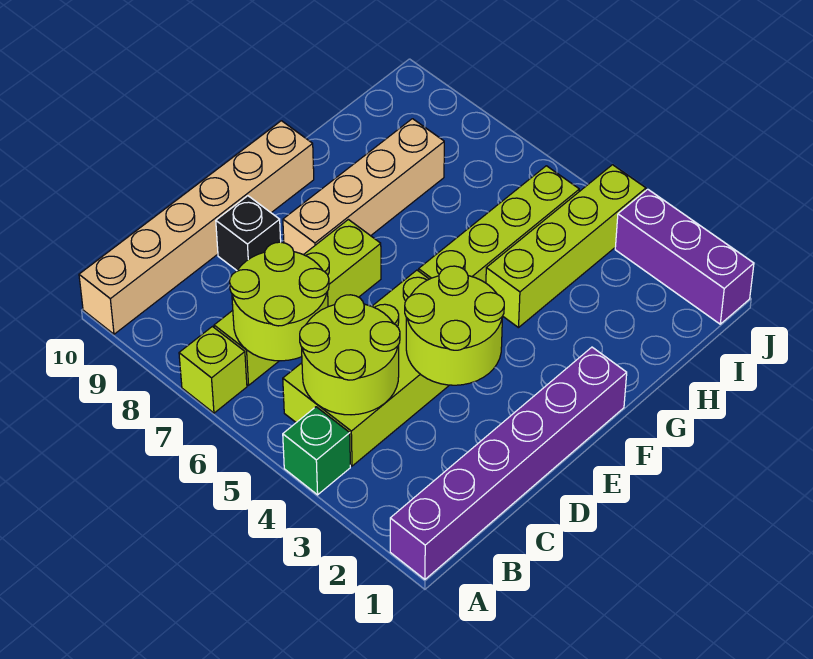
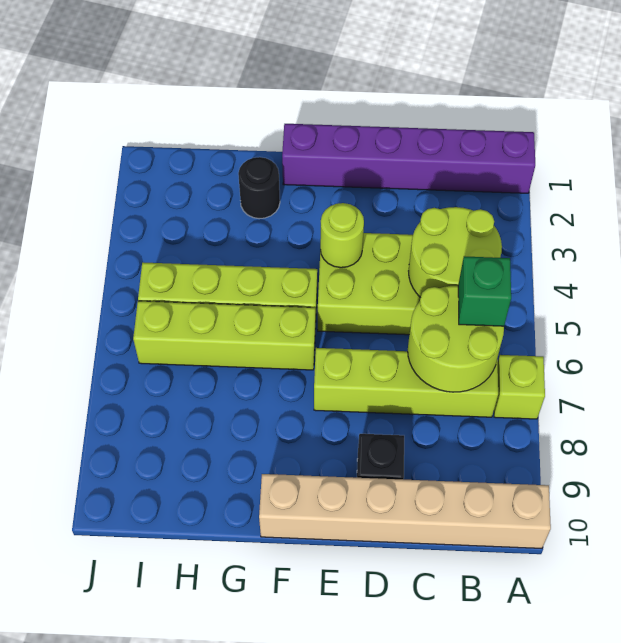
green 1x1 brick [283,407,350,495] -> green 1x1 brick moved to [458,256,511,326]
lime 2x2 round brick [405,266,504,385] -> lime 1x1 round brick [320,203,364,268]
tan 1x4 brick [283,119,444,255] -> none
none -> black 1x1 round brick [238,157,280,219]
lime 1x4 brick [486,165,646,328] -> lime 1x4 brick moved to [133,301,315,370]
purple 1x3 brick [615,189,754,324] -> none

